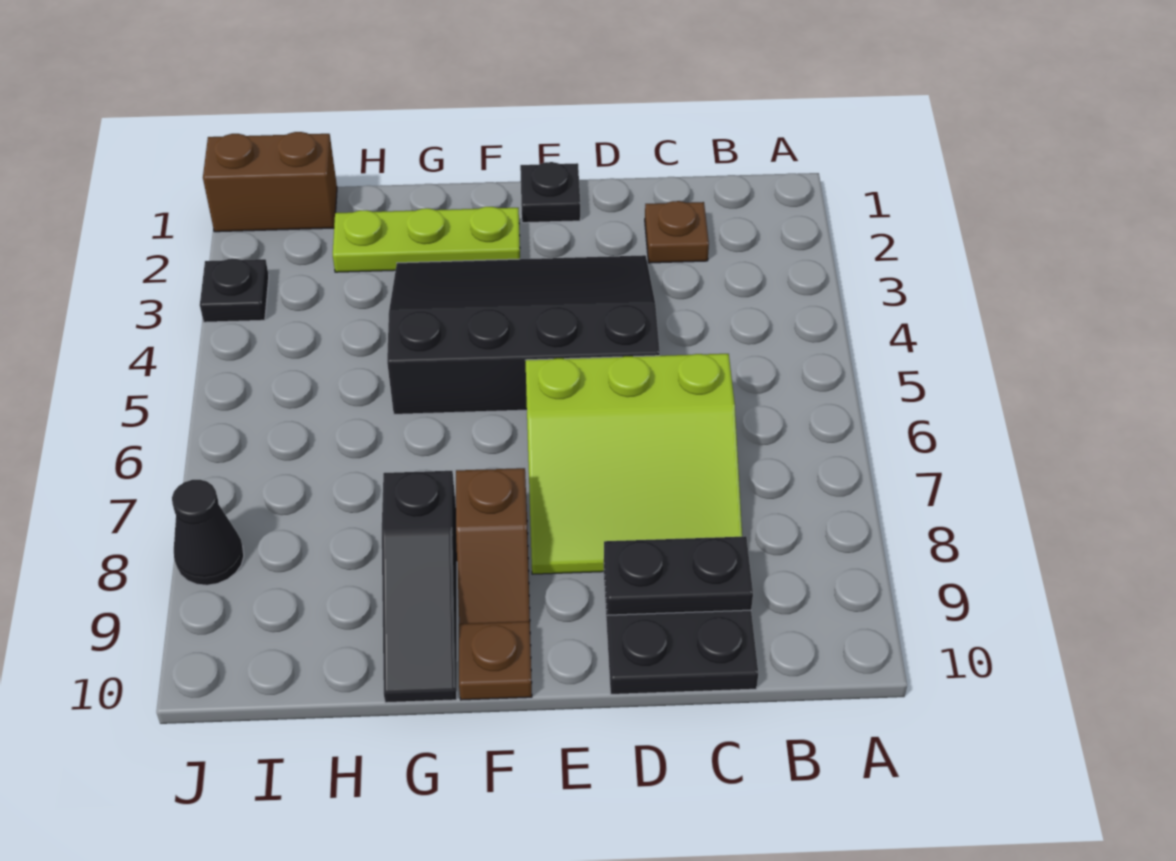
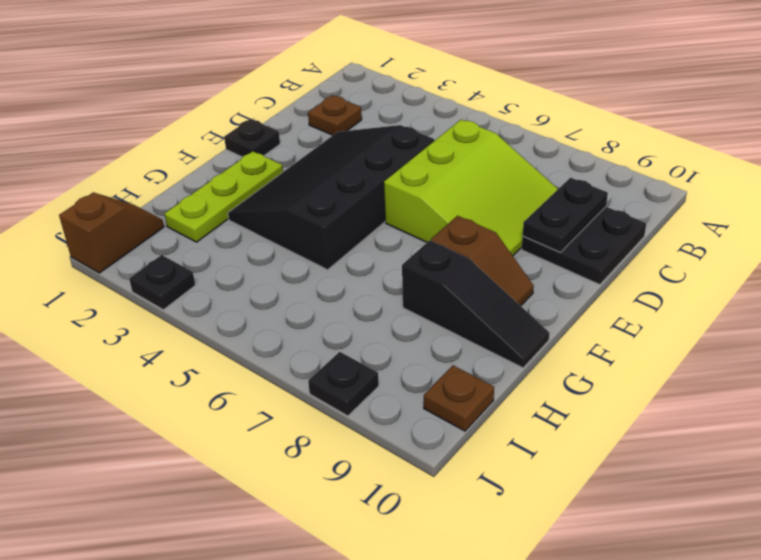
brown 1x1 plate [459,621,532,700] -> brown 1x1 plate moved to [424,365,494,431]
brown 1x2 brick [203,132,337,232] -> brown 1x2 slope [59,192,164,273]
black 1x1 cone [172,480,244,585] -> black 1x1 plate [308,352,379,416]

